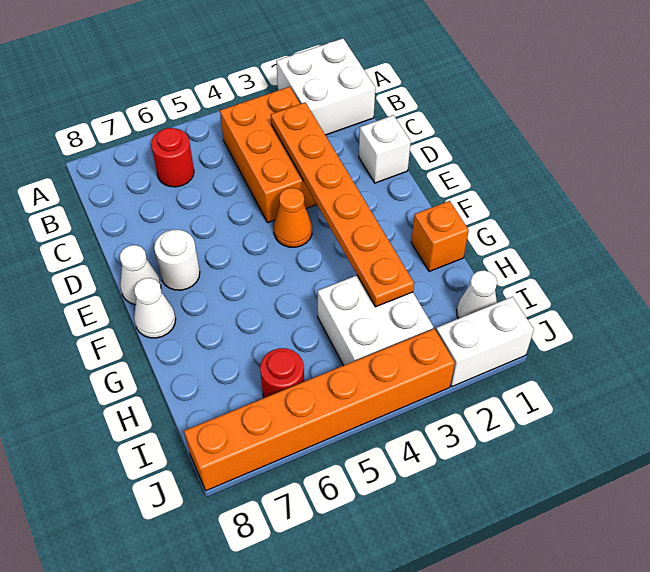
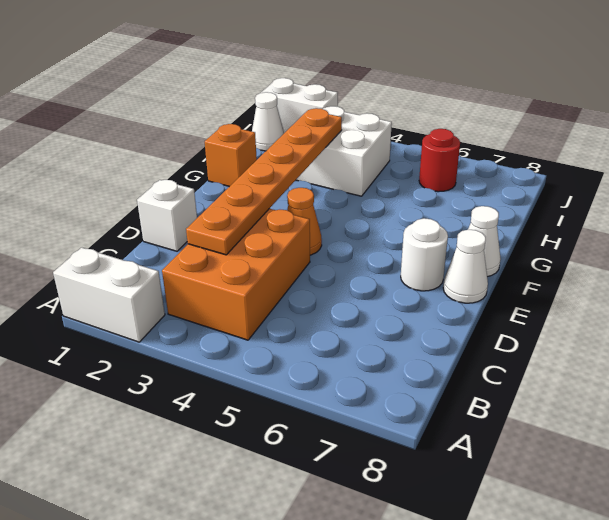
white 2x2 brick [276,38,375,135] -> white 1x2 brick [53,248,165,342]
red 1x1 round brick [151,128,194,187] -> none
orange 1x6 brick [184,329,455,491] -> none

